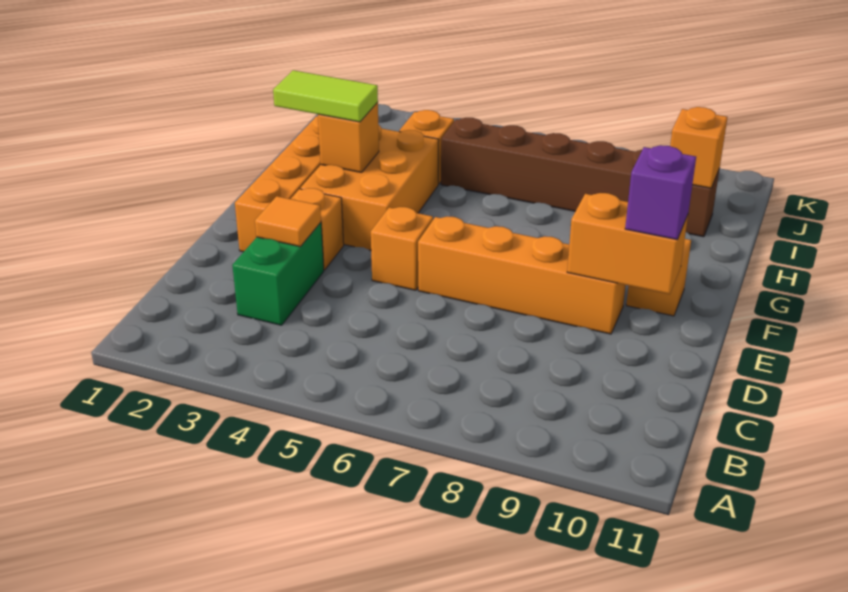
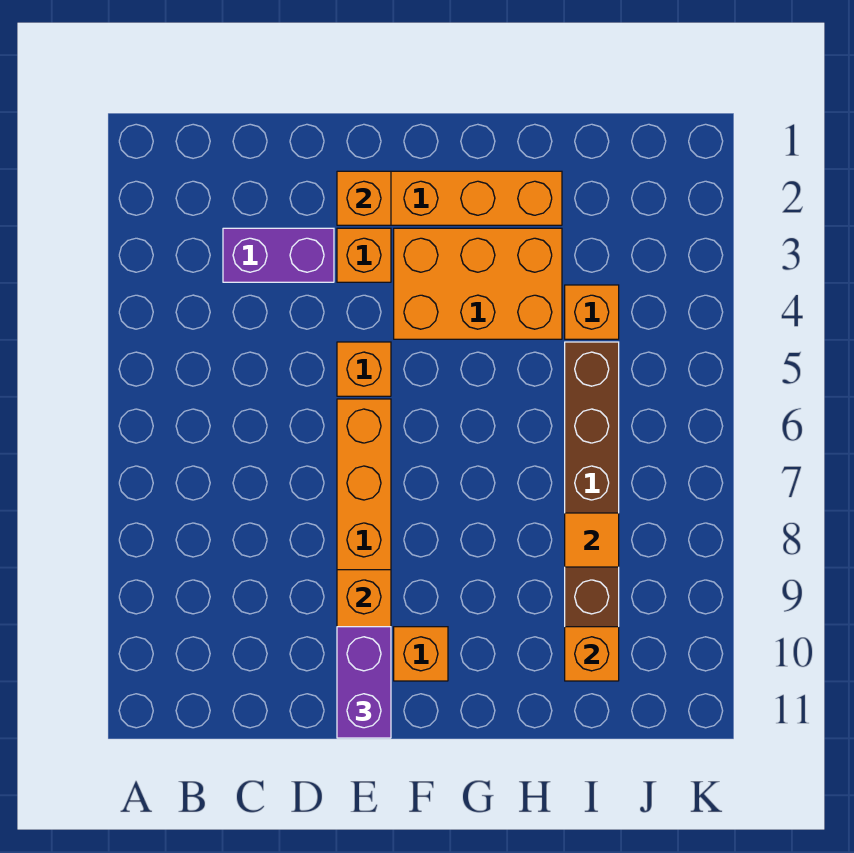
green 1x2 brick [232,223,324,325] -> purple 1x2 brick [223,228,334,282]
orange 1x1 tile [255,196,321,247] -> orange 1x1 tile moved to [565,513,619,567]
purple 1x1 brick [625,145,696,240] -> purple 1x2 brick [337,627,391,738]
lime 1x2 tile [273,70,378,122] -> none
orange 1x1 brick [318,102,379,173] -> orange 1x1 brick moved to [337,171,391,225]

